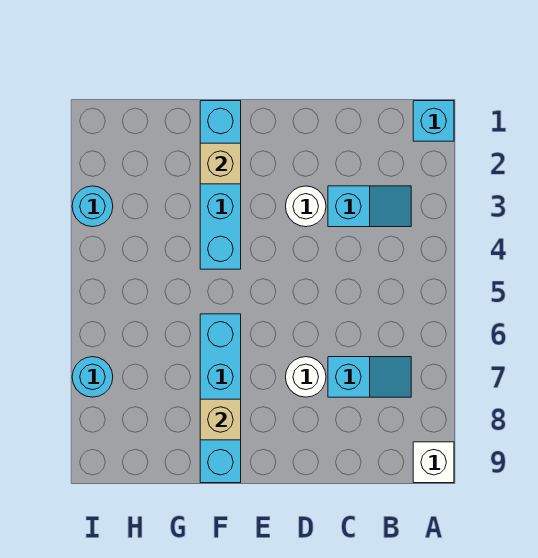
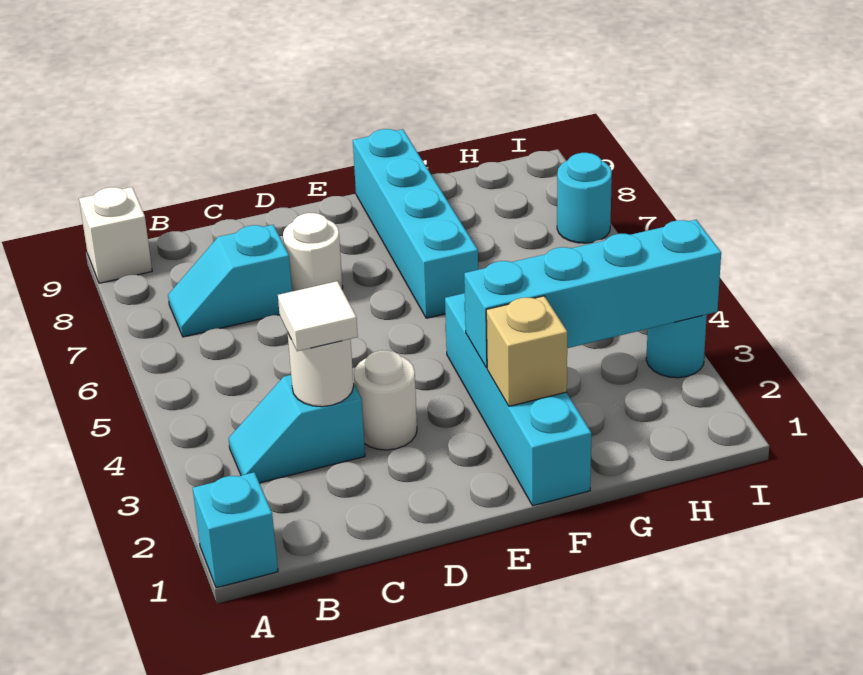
none -> white 1x1 round brick [287,332,354,407]
none -> white 1x1 tile [278,281,358,351]
none -> cyan 1x4 brick [464,220,721,368]
tan 1x1 brick [200,399,241,440] -> none

